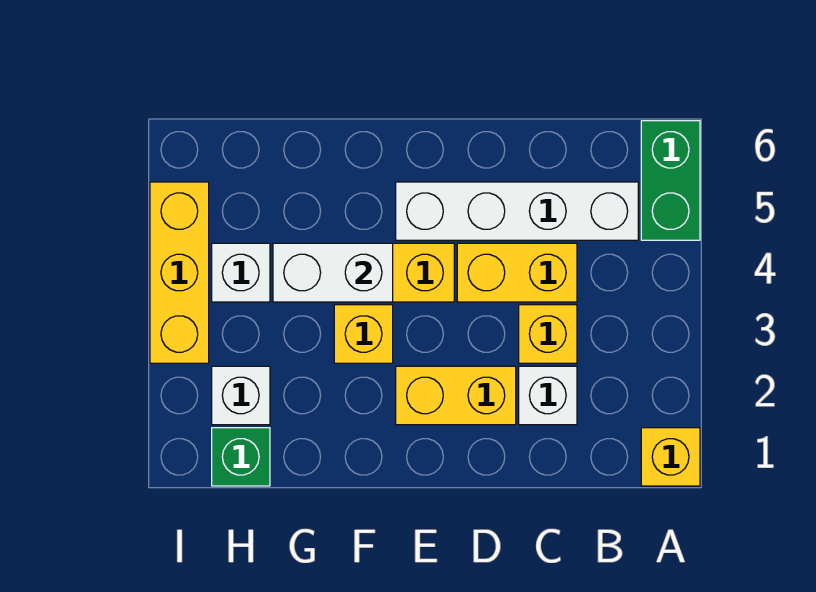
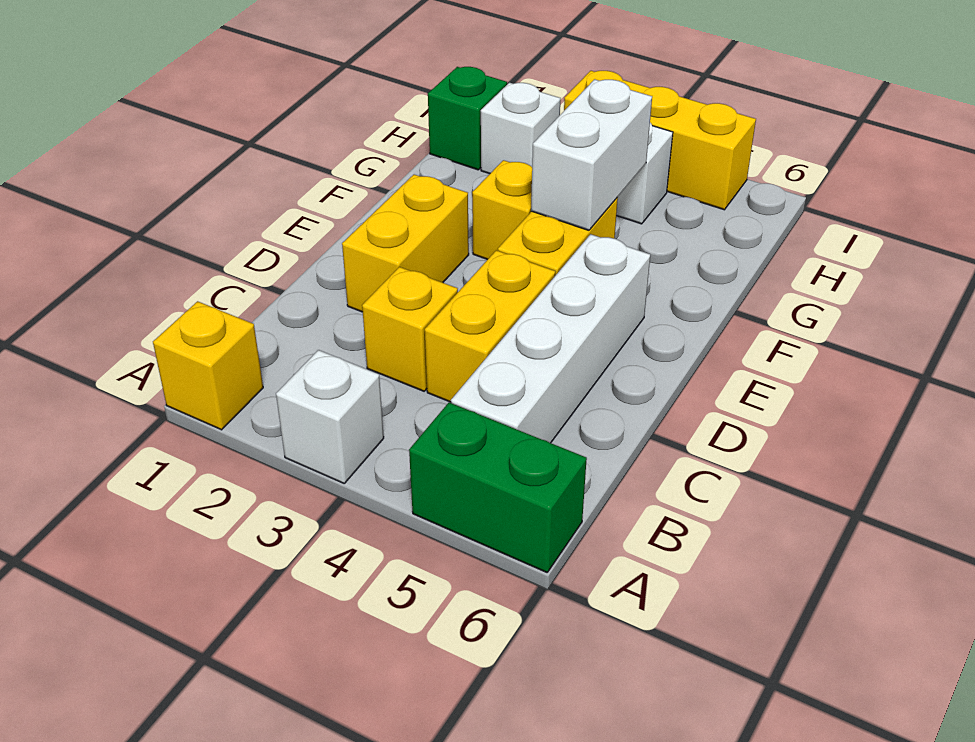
white 1x1 brick [519,366,577,425] -> white 1x1 brick moved to [276,350,384,483]

